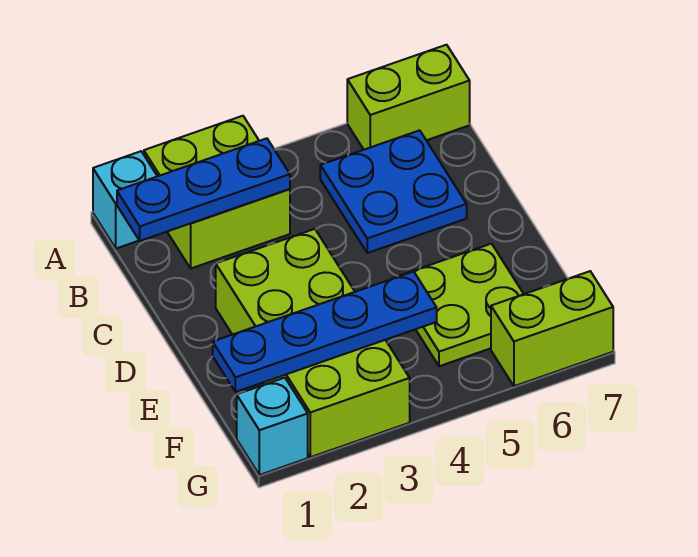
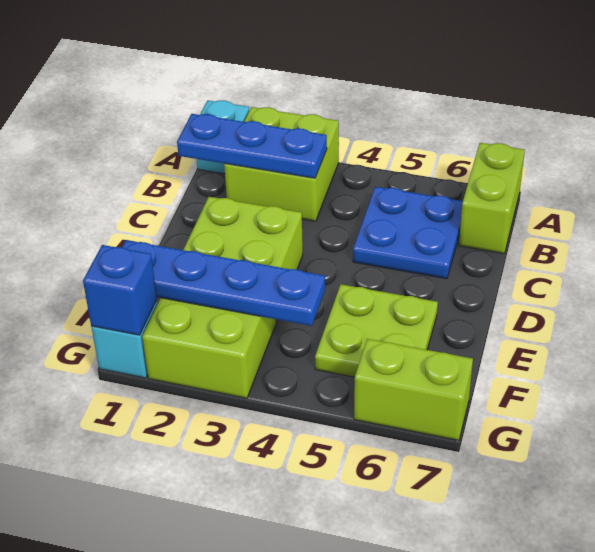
lime 1x2 brick [347,45,470,150] -> lime 1x2 brick turned to [459,143,525,254]
none -> blue 1x1 brick [83,245,157,335]

